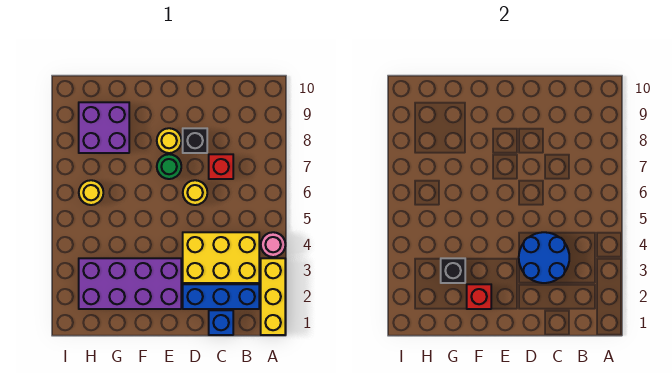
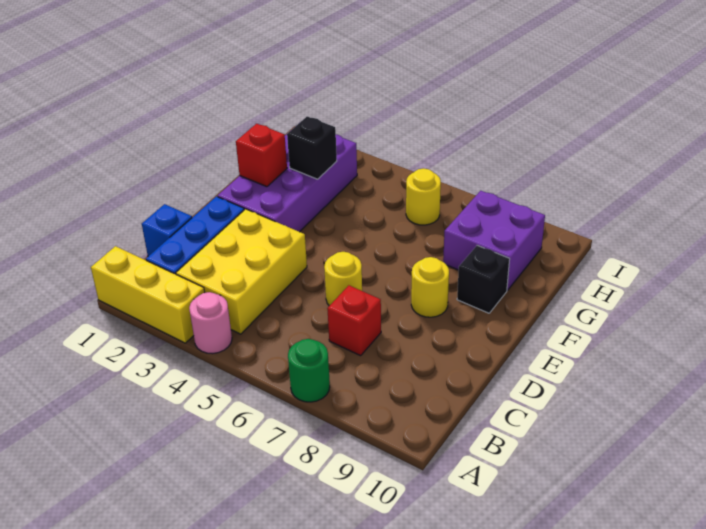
blue 2x2 round brick [519,232,569,283] -> none
black 1x1 brick [183,128,207,153] -> black 1x1 brick moved to [457,245,510,313]
green 1x1 round brick [157,154,181,179] -> green 1x1 round brick moved to [288,339,330,402]

